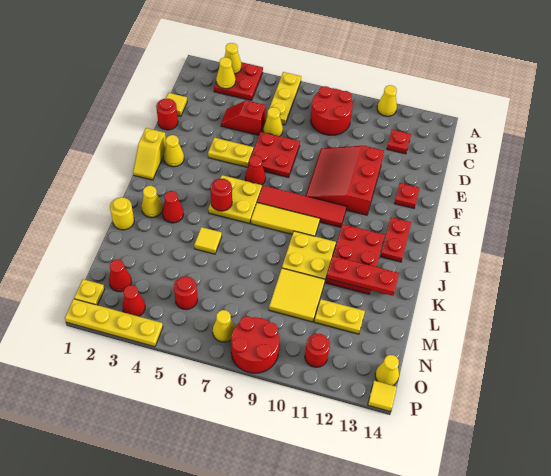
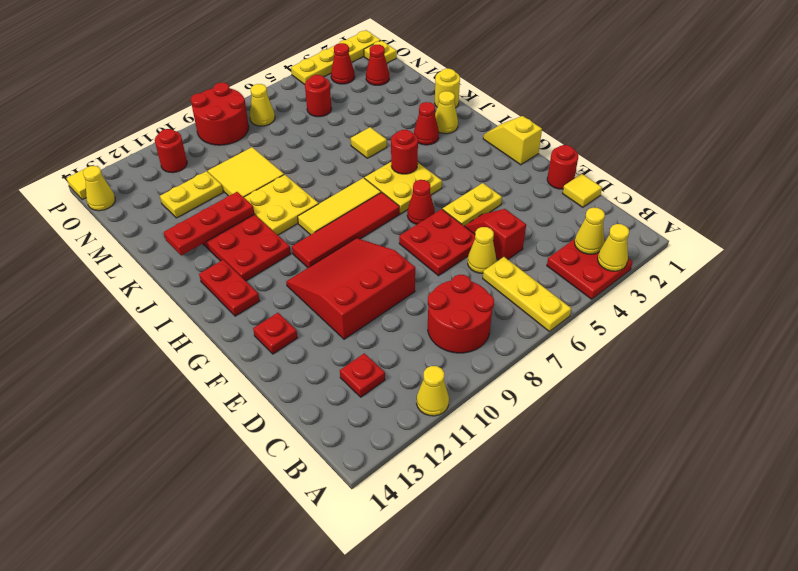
red 1x2 slope [221,100,266,135] -> red 1x2 slope turned to [465,209,526,260]
red 3x3 slope [306,146,384,215] -> red 3x3 slope turned to [286,238,415,339]
yellow 1x1 cone [164,135,184,167] -> none

